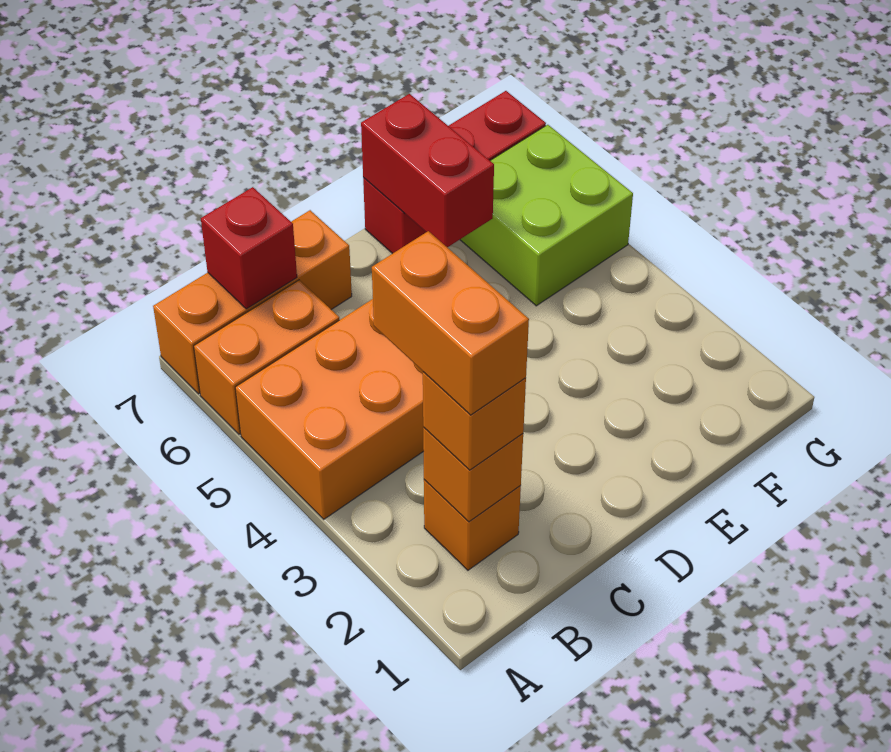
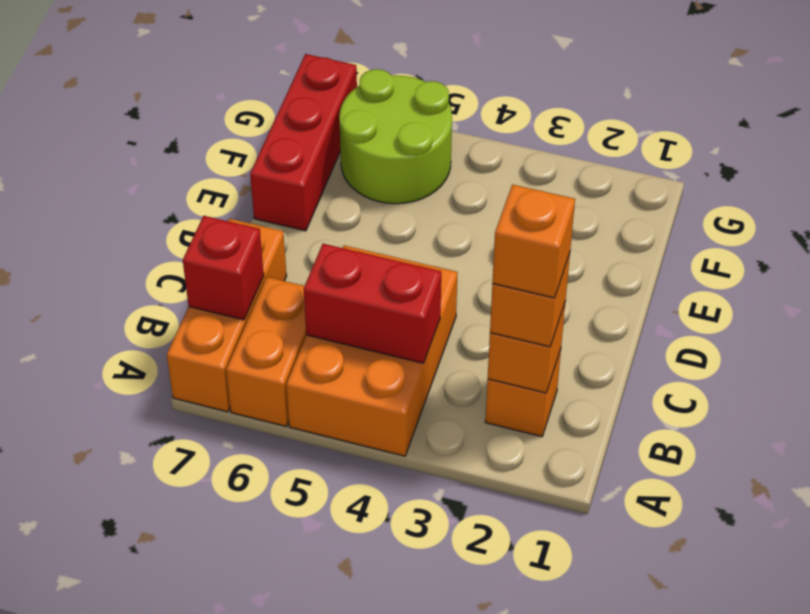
orange 1x2 brick [372,231,529,415] -> orange 1x1 brick [492,185,575,298]
red 1x2 brick [361,94,494,247] -> red 1x2 brick moved to [304,244,441,363]
lime 2x2 brick [460,125,633,306] -> lime 2x2 round brick [339,69,452,204]

